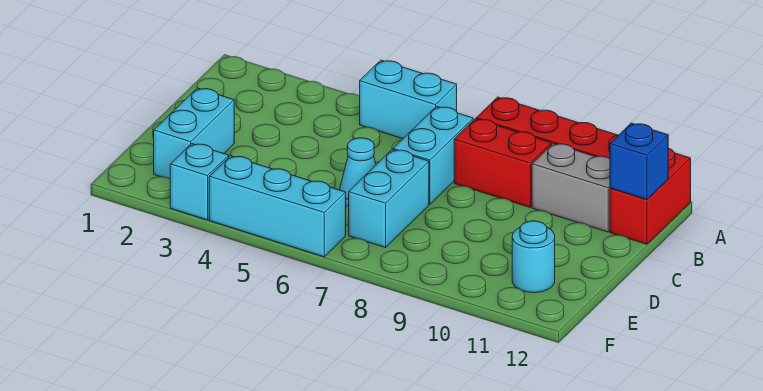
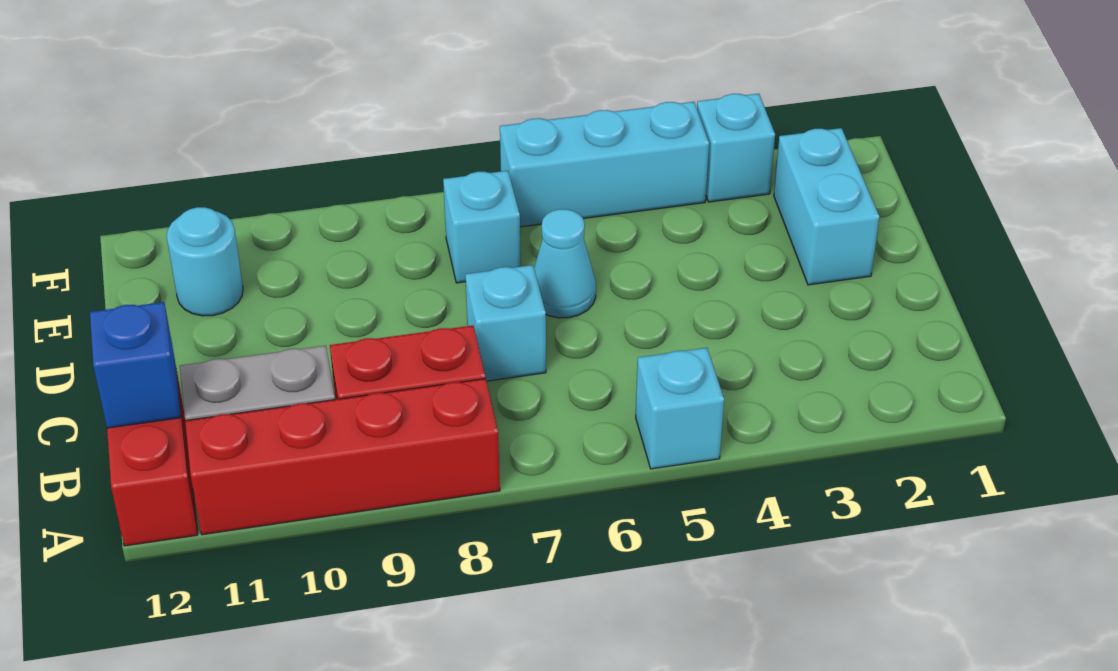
cyan 1x2 brick [360,60,457,139] -> cyan 1x1 brick [636,348,724,469]
cyan 1x2 brick [393,106,473,204] -> cyan 1x1 brick [465,265,546,381]
cyan 1x2 brick [349,150,429,248] -> cyan 1x1 brick [443,171,521,283]

